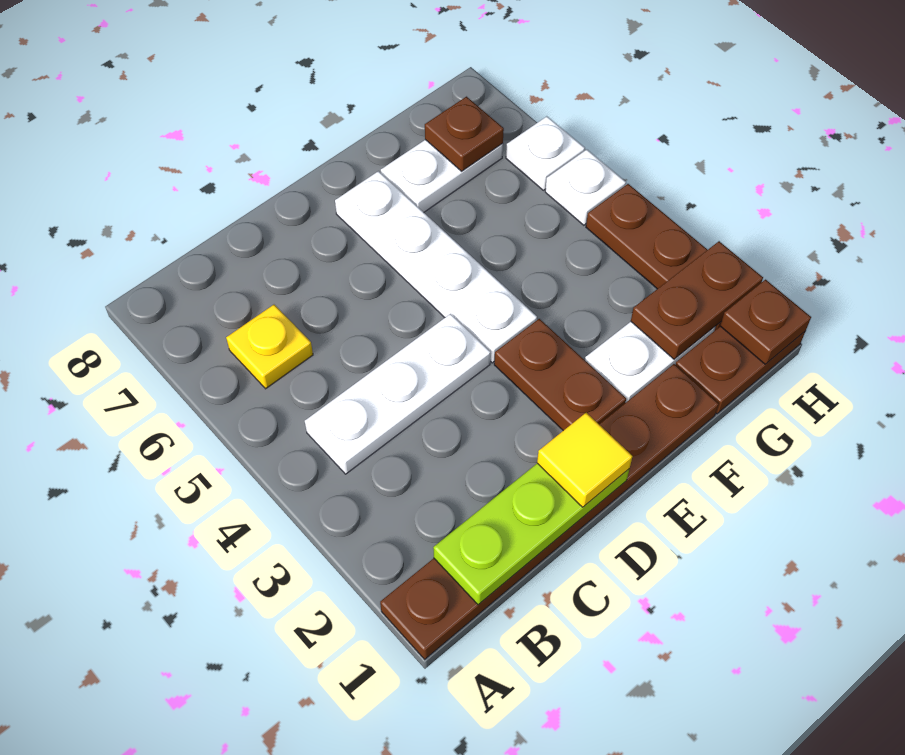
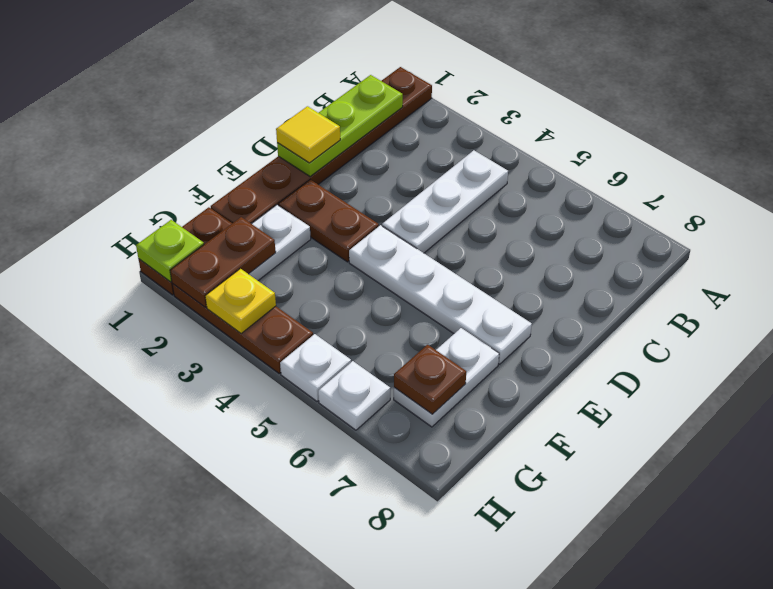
yellow 1x1 plate [226,305,313,389] -> yellow 1x1 plate moved to [205,269,276,334]
brown 1x1 plate [720,280,811,364] -> lime 1x1 plate [136,220,204,282]

